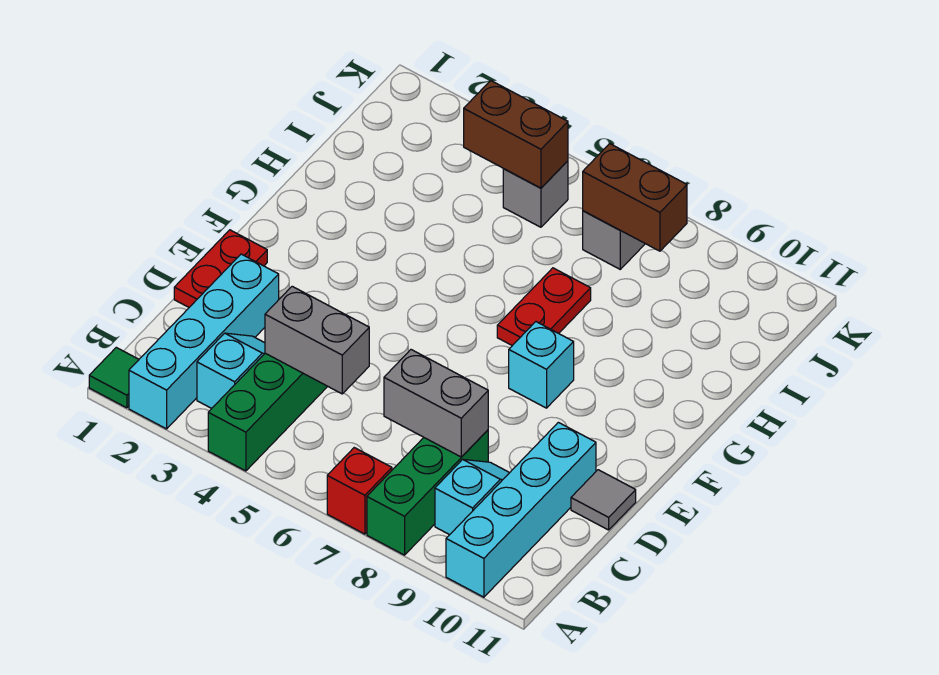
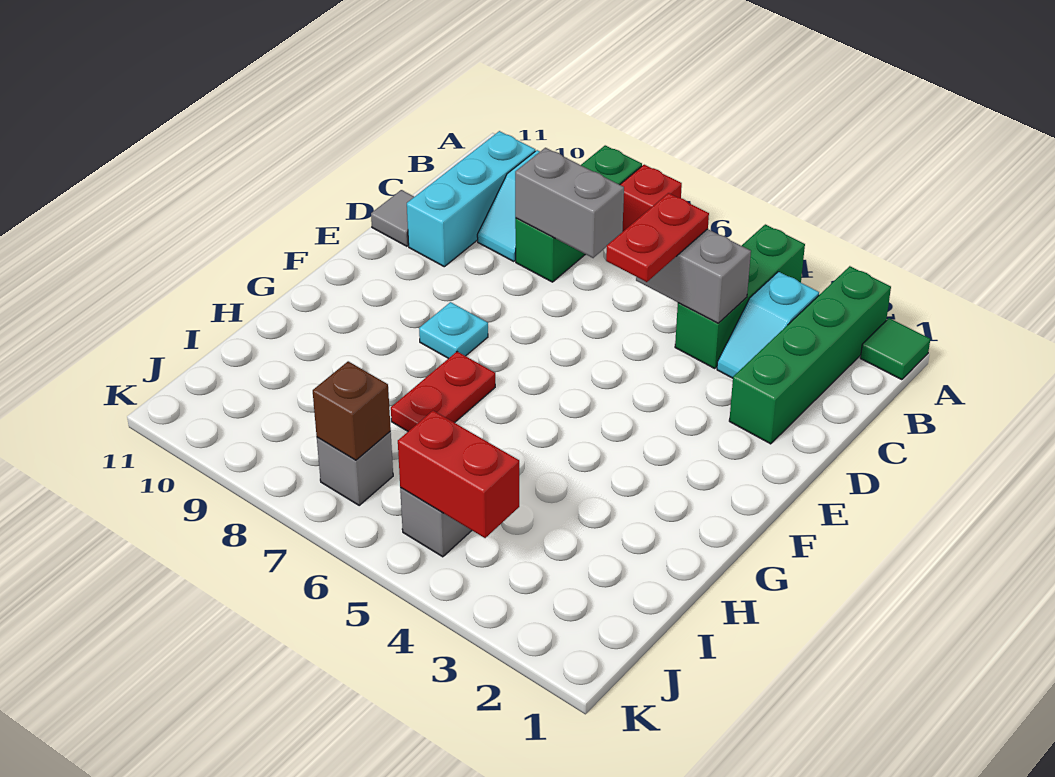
cyan 1x4 brick [129,254,279,429] -> green 1x4 brick [729,266,891,444]
cyan 1x4 brick [446,422,596,597] -> cyan 1x3 brick [407,131,535,267]
red 1x2 plate [174,230,267,307] -> red 1x2 plate moved to [606,193,709,282]
cyan 1x1 brick [509,322,574,408] -> cyan 1x1 plate [419,302,488,359]
brown 1x2 brick [464,80,568,188] -> red 1x2 brick [398,411,519,538]
brown 1x2 brick [583,144,687,251] -> brown 1x1 brick [313,361,391,460]

